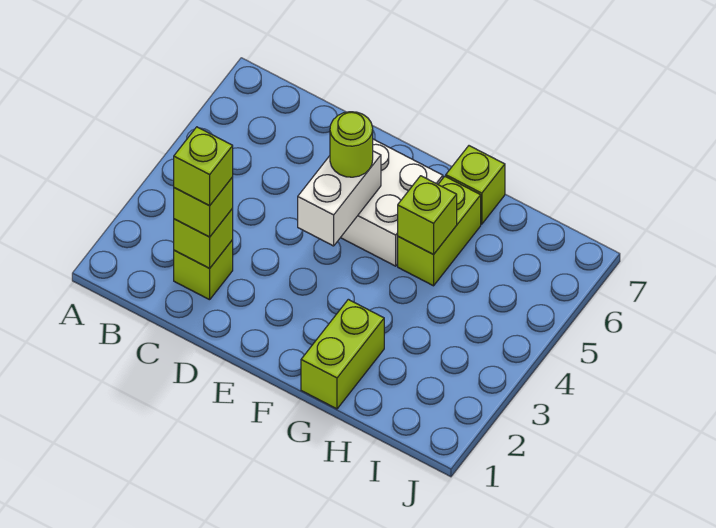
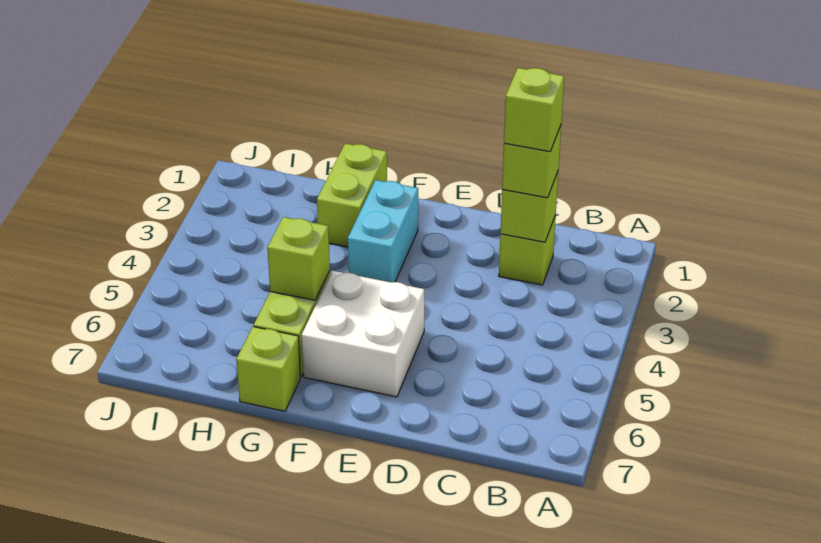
white 1x2 brick [298,151,381,246] -> none
lime 1x1 round brick [330,112,373,177] -> none
none -> cyan 1x2 brick [348,180,418,282]

